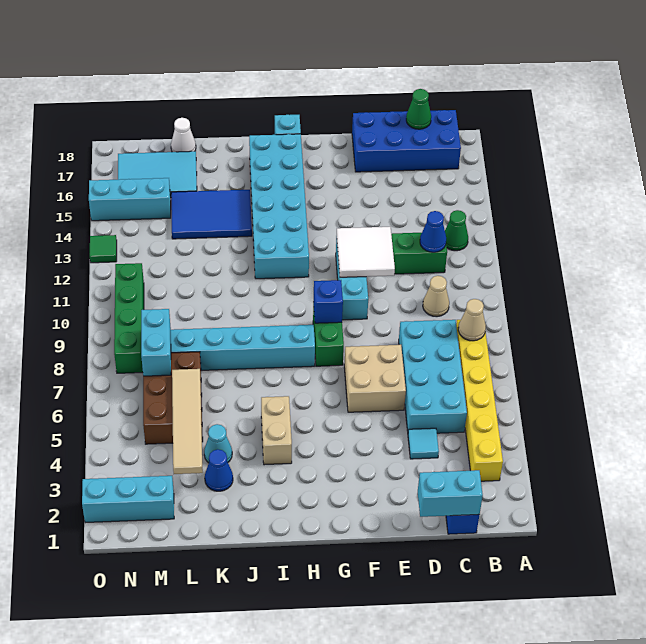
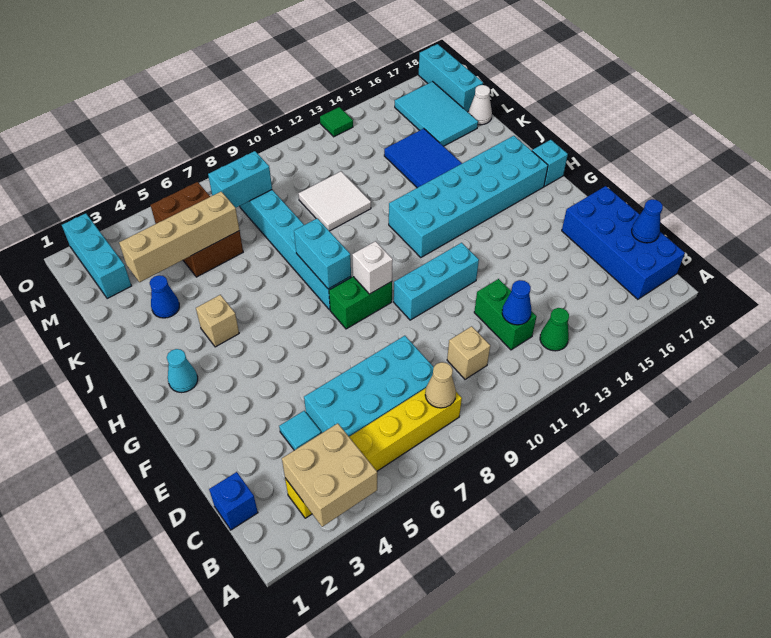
cyan 1x2 brick [418,470,483,517] -> cyan 1x2 brick moved to [294,218,351,289]
tan 1x1 cone [423,276,449,317] -> tan 1x1 brick [447,326,490,379]
green 1x1 cone [406,89,431,129] -> blue 1x1 cone [632,199,663,243]
tan 2x2 brick [344,345,406,412] -> tan 2x2 brick moved to [282,423,377,527]
white 2x2 tile [337,227,395,277] -> white 2x2 tile moved to [299,171,371,231]
blue 1x1 brick [313,280,343,323] -> white 1x1 brick [352,241,393,294]
tan 1x2 brick [261,396,292,465] -> tan 1x1 brick [196,295,239,347]
cyan 1x1 cone [204,424,232,463] -> cyan 1x1 cone moved to [167,349,198,393]
tan 1x4 tile [172,369,203,474] -> tan 1x4 brick [119,192,240,282]
brown 2x3 brick [143,352,203,444] -> brown 2x3 brick turned to [151,182,243,277]
cyan 1x3 brick [89,178,171,221] -> cyan 1x3 brick moved to [419,44,483,112]
green 1x4 brick [114,263,144,373] -> none

